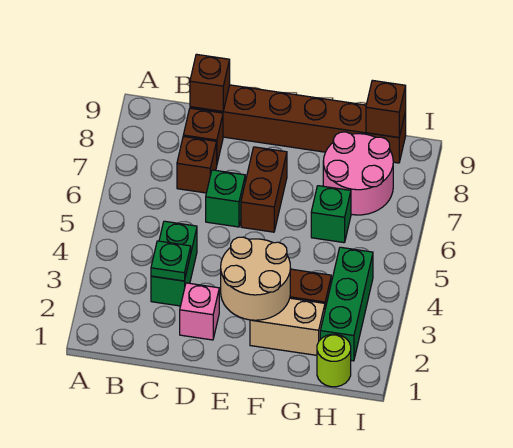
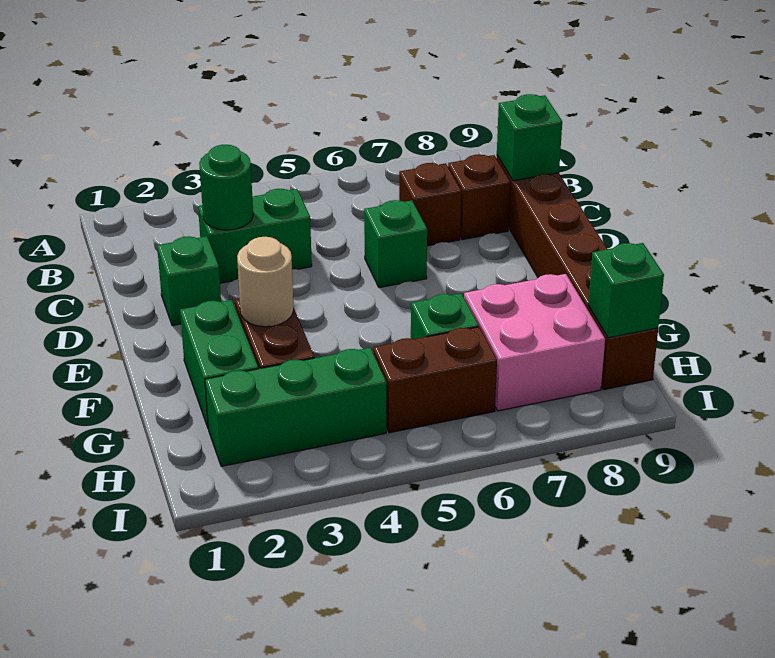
green 1x1 plate [151,241,191,281] -> green 1x1 round brick [199,145,253,230]
brown 1x1 brick [190,54,230,111] -> green 1x1 brick [497,94,562,181]
pink 1x1 brick [180,283,219,340] -> green 1x1 brick [157,236,221,326]
tan 2x2 round brick [221,237,290,320] -> tan 1x1 round brick [237,237,294,327]
brown 1x2 brick [241,147,287,232] -> brown 1x2 brick moved to [373,327,497,433]
tan 1x2 brick [250,298,325,355] -> green 1x2 brick [180,300,258,428]
pink 2x2 round brick [323,132,393,215] -> pink 2x2 brick [464,274,605,411]
lime 1x1 round brick [317,334,351,387] -> none
brown 1x1 brick [366,80,406,137] -> green 1x1 brick [588,243,664,338]

